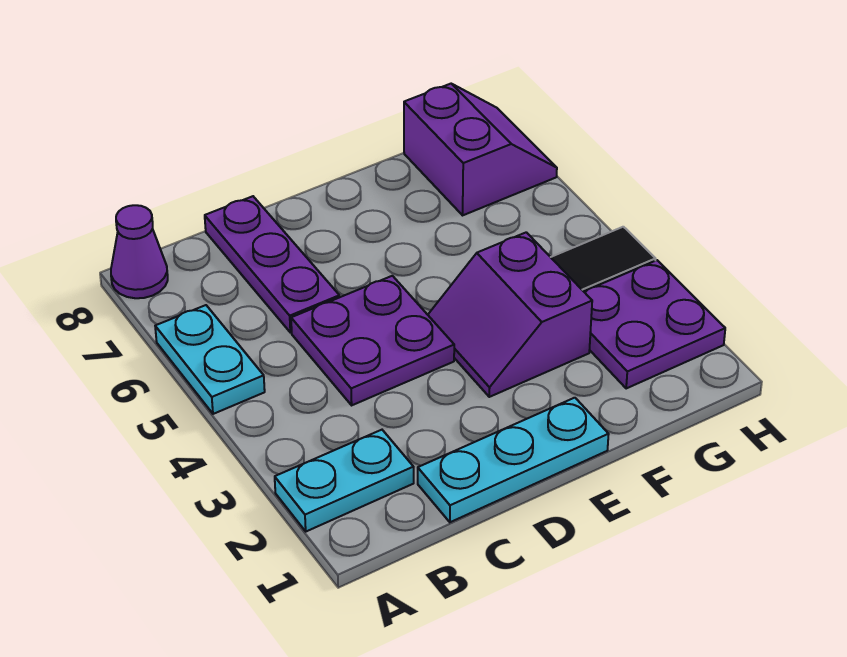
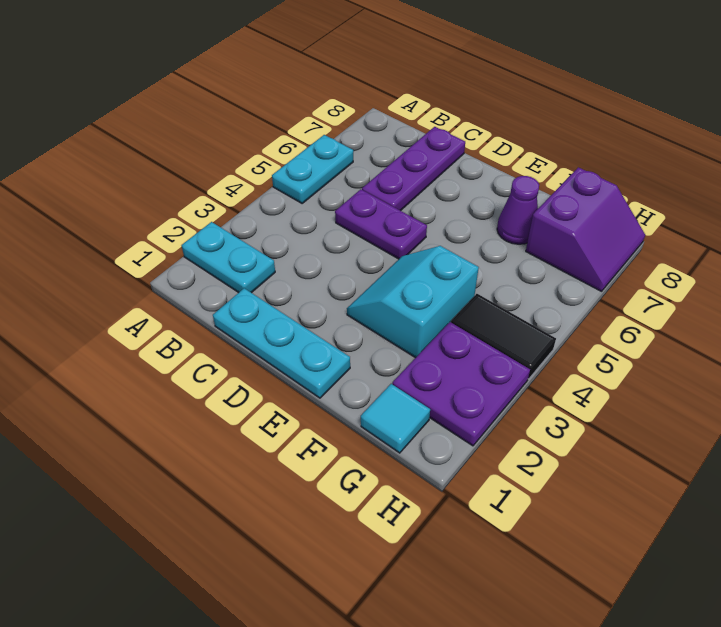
purple 1x1 cone [111,205,168,298] -> purple 1x1 cone moved to [497,176,539,244]
purple 2x2 plate [291,276,454,405] -> purple 1x2 plate [335,189,427,259]
purple 2x2 slope [428,232,592,397] -> cyan 2x2 slope [347,246,479,358]
none -> cyan 1x1 tile [361,384,430,453]

